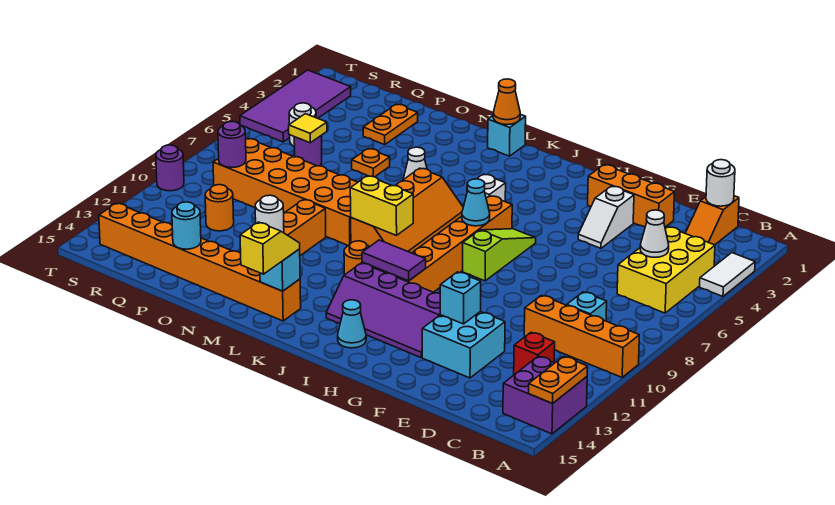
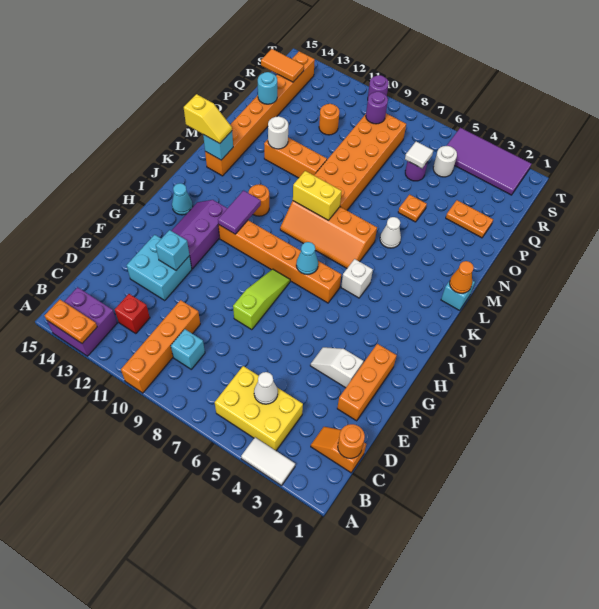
white 1x1 round brick [706,160,735,206] -> orange 1x1 round brick [338,424,365,458]
purple 2x4 slope [326,263,440,358] -> purple 2x3 slope [172,200,227,269]
lime 1x3 slope [463,229,536,281] -> lime 1x3 slope turned to [233,269,290,330]
yellow 1x2 brick [350,176,413,235] -> yellow 1x2 brick turned to [293,171,342,220]
yellow 1x1 tile [289,114,327,143] -> white 1x1 tile [405,142,433,168]
none -> orange 1x2 tile [261,49,304,82]

